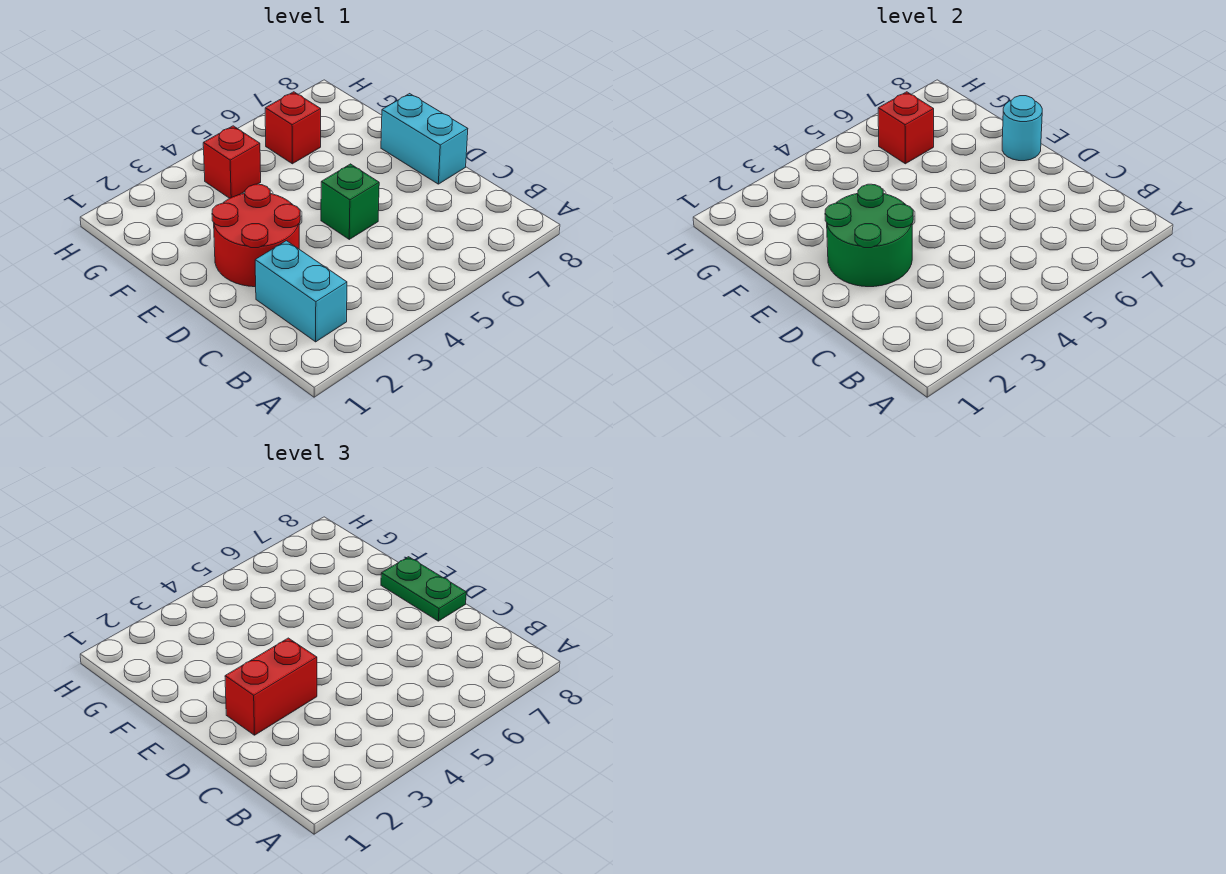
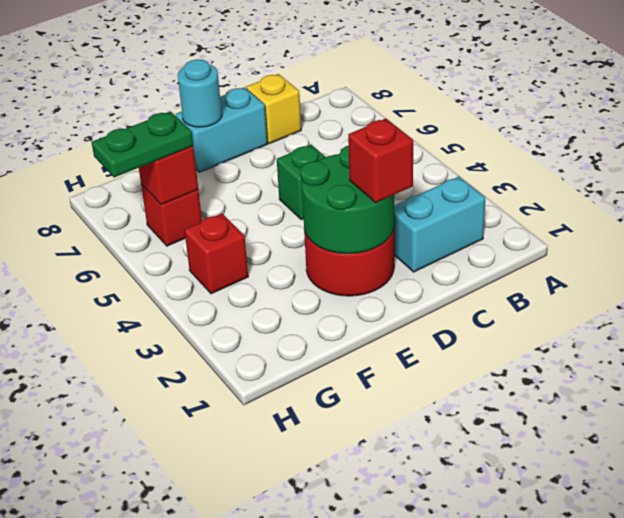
none -> yellow 1x1 brick [246,74,301,144]
red 1x2 brick [225,638,317,735] -> red 1x1 brick [348,119,413,203]
green 1x2 plate [381,557,466,621] -> green 1x2 plate moved to [92,111,193,177]

